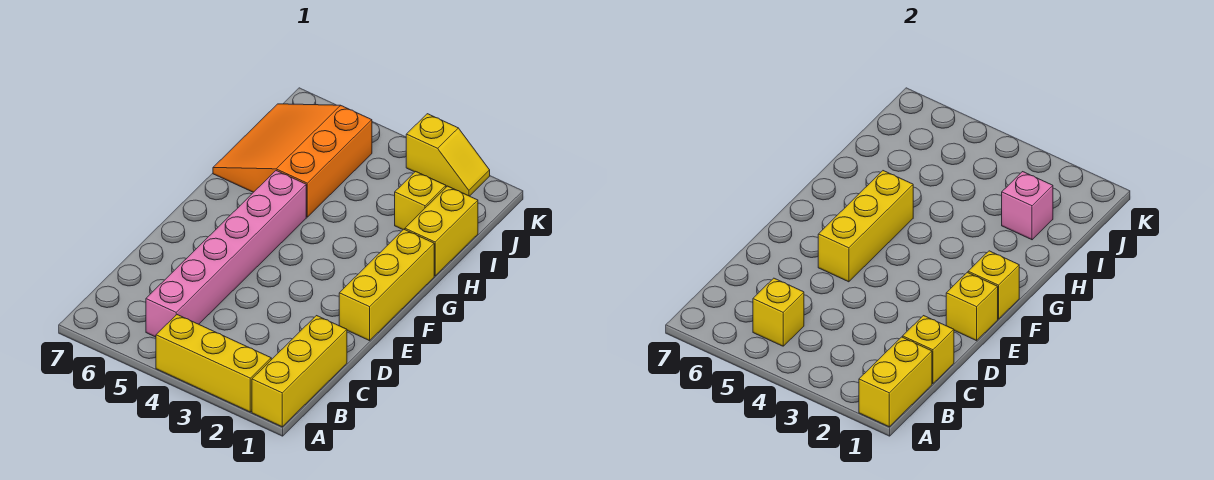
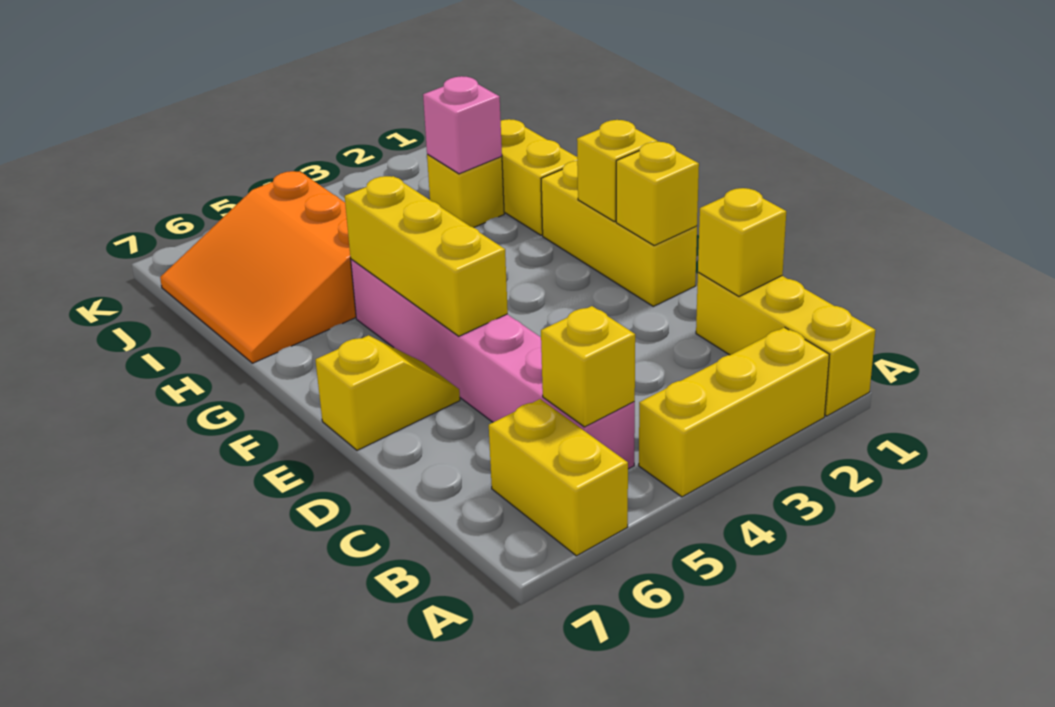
yellow 1x2 brick [859,337,932,427] -> yellow 1x2 brick moved to [489,399,628,556]
yellow 1x2 slope [406,114,490,196] -> yellow 1x2 slope moved to [316,335,460,450]

